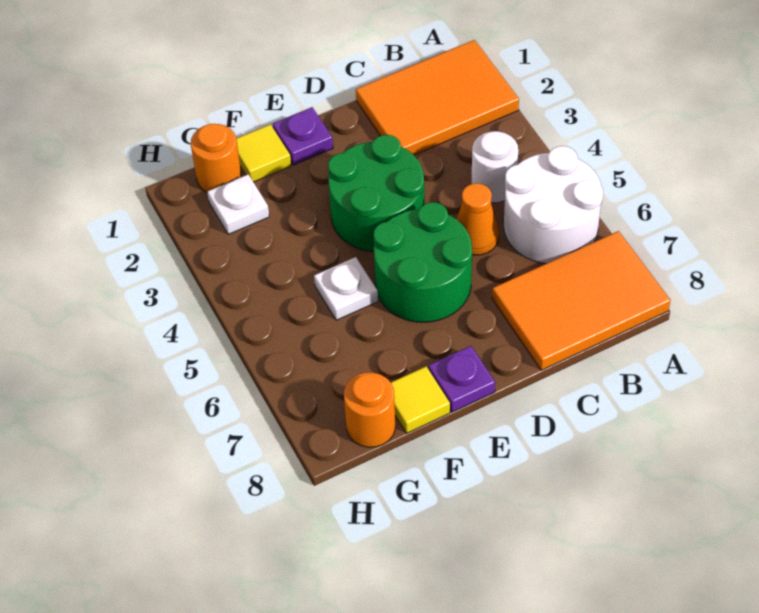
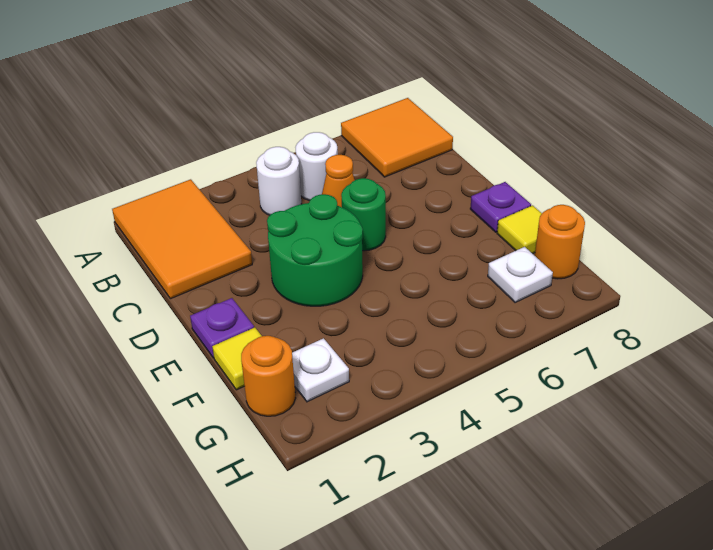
white 2x2 round brick [504,146,603,264] -> white 1x1 round brick [295,132,338,201]
orange 2x3 tile [492,231,671,370] -> orange 2x2 tile [341,98,453,177]
green 2x2 round brick [374,202,472,322] -> green 1x1 round brick [341,178,386,251]
white 1x1 plate [314,257,378,320] -> white 1x1 plate moved to [488,247,553,303]

